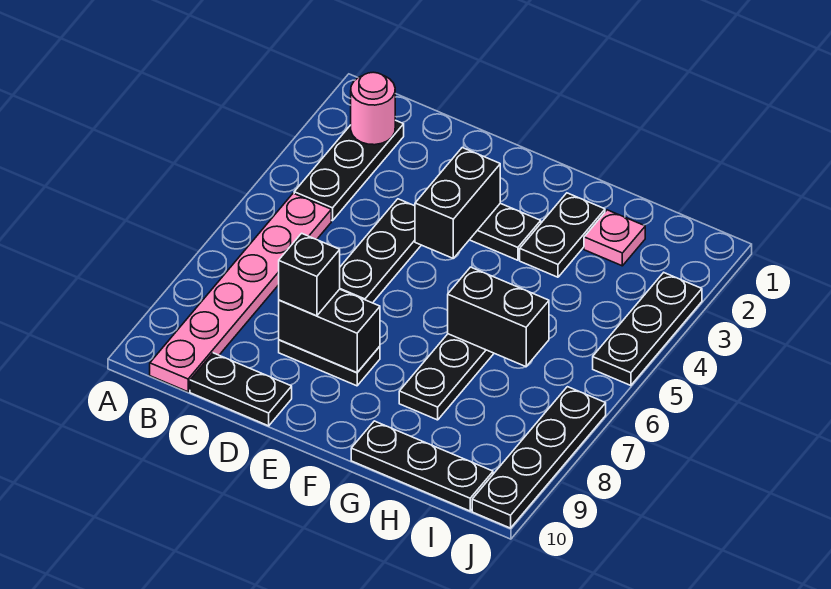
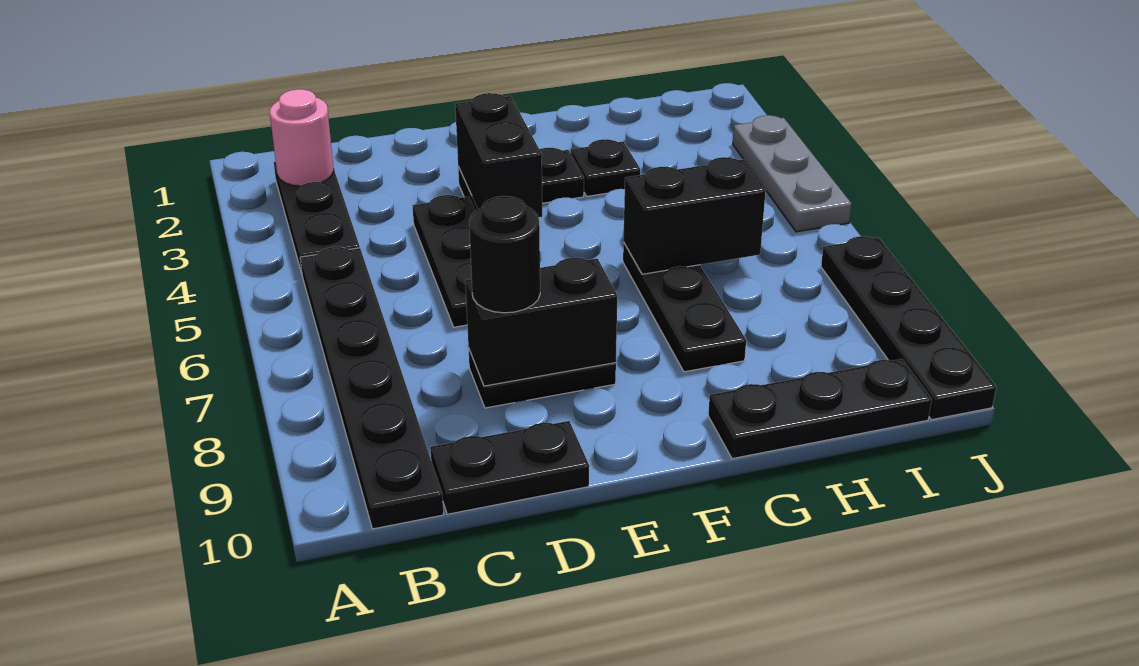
pink 1x6 plate [150,193,331,392] -> black 1x6 plate [300,247,444,529]
black 1x1 brick [279,233,340,316] -> black 1x1 round brick [469,196,540,313]
black 1x2 plate [520,193,605,277] -> black 1x1 plate [571,139,640,196]
pink 1x1 plate [584,210,645,266] -> none
black 1x3 plate [593,273,702,386] -> grey 1x3 plate [733,115,852,232]

